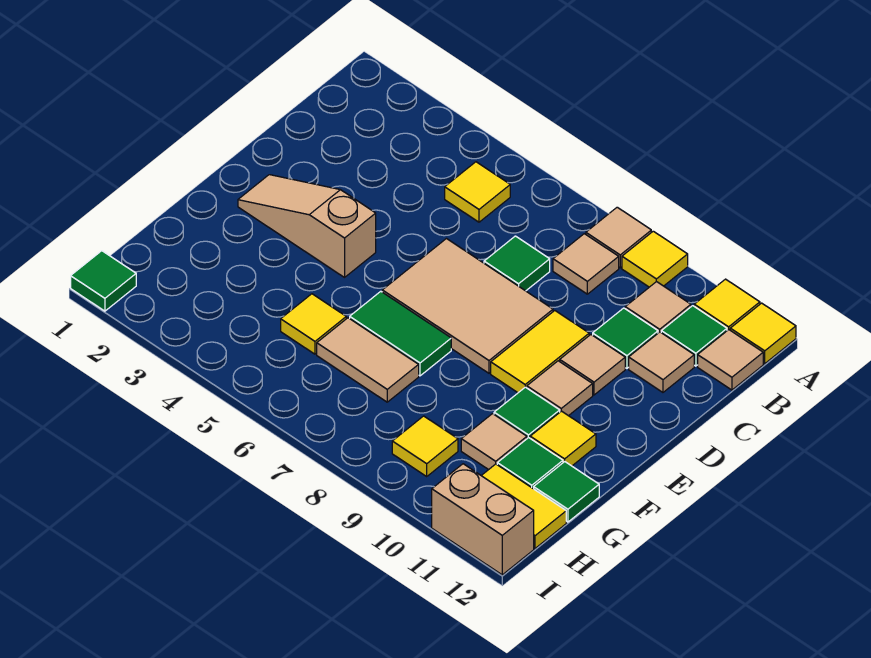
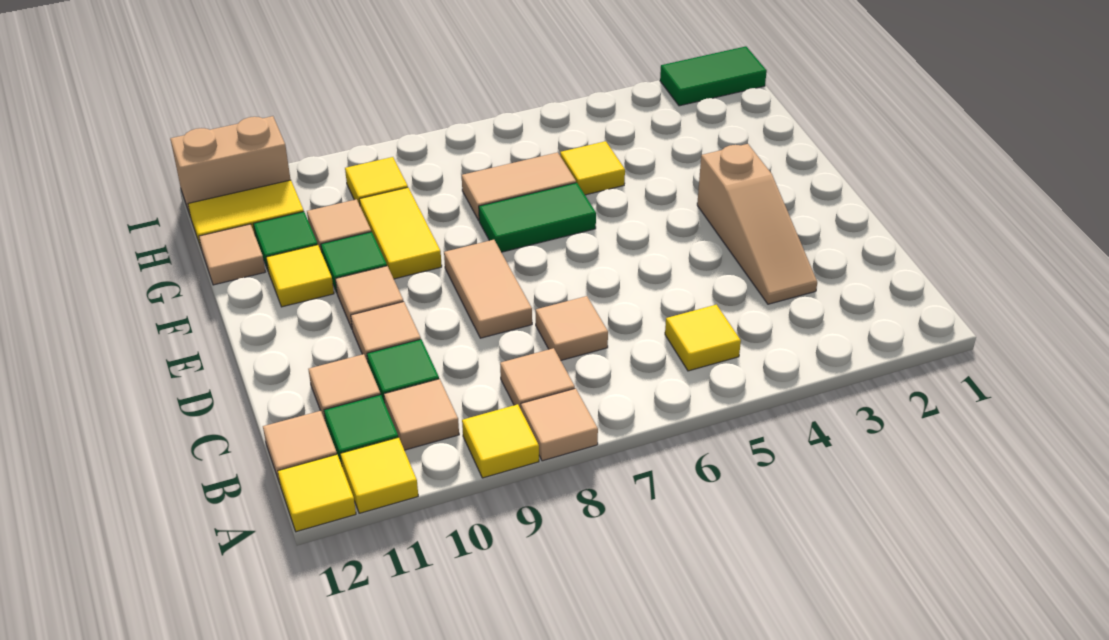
green 1x1 tile [484,236,550,291] -> tan 1x1 tile [536,296,608,360]
tan 2x3 tile [382,239,553,373] -> tan 1x2 tile [444,240,532,338]
yellow 1x2 tile [491,311,589,393] -> yellow 1x2 tile moved to [359,187,442,279]
tan 1x3 slope [238,175,376,277] -> tan 1x3 slope turned to [697,144,817,304]
green 1x1 tile [534,462,599,522] -> tan 1x1 tile [199,224,265,285]
green 1x1 tile [71,251,136,311] -> green 1x2 tile [660,46,767,106]

